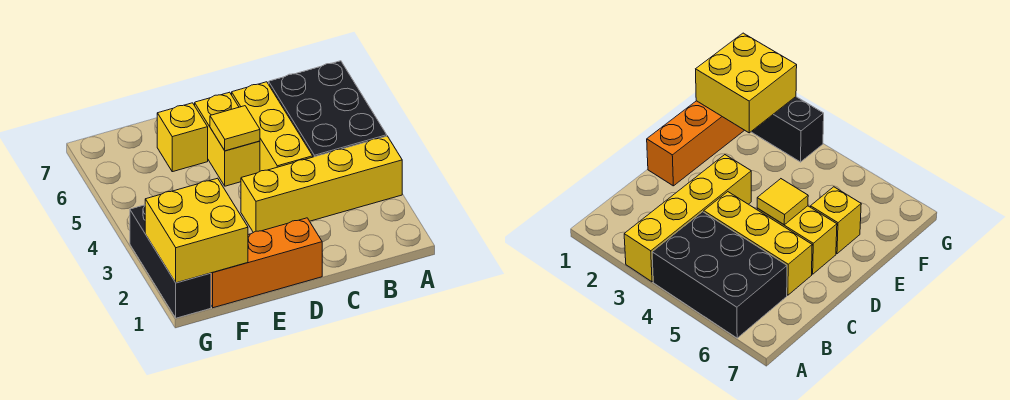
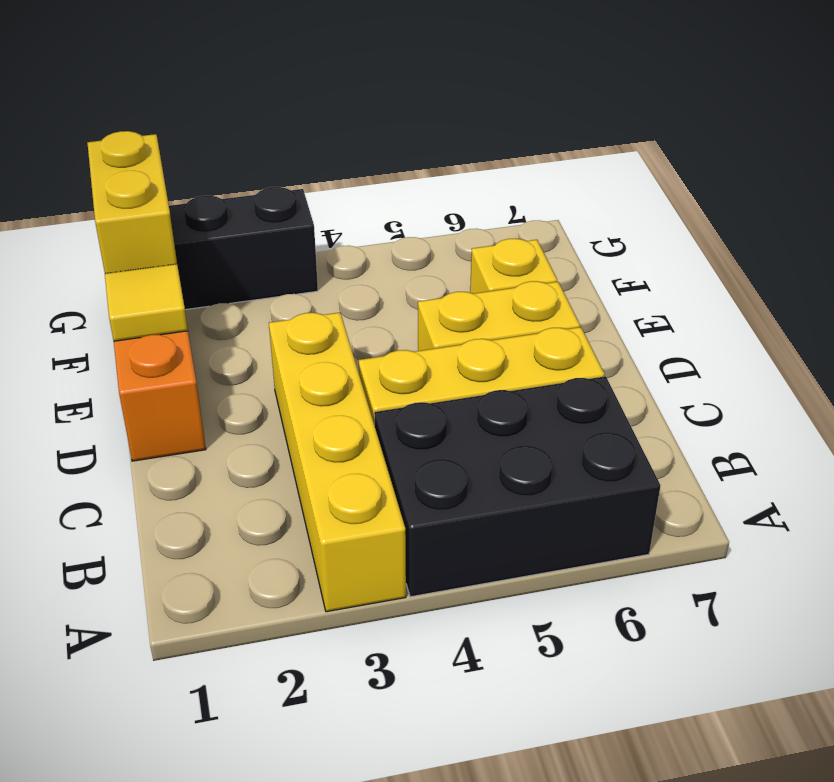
yellow 1x1 tile [210,106,260,151] -> yellow 1x1 tile moved to [105,264,188,341]
yellow 2x2 brick [145,178,248,283] -> yellow 1x2 brick [87,131,177,273]

